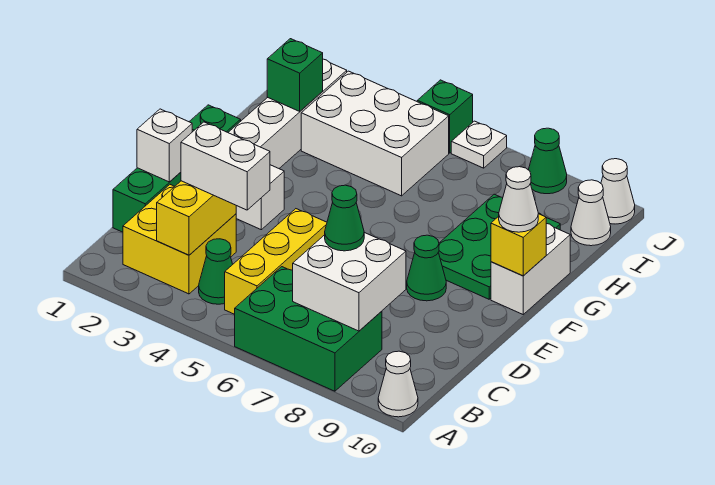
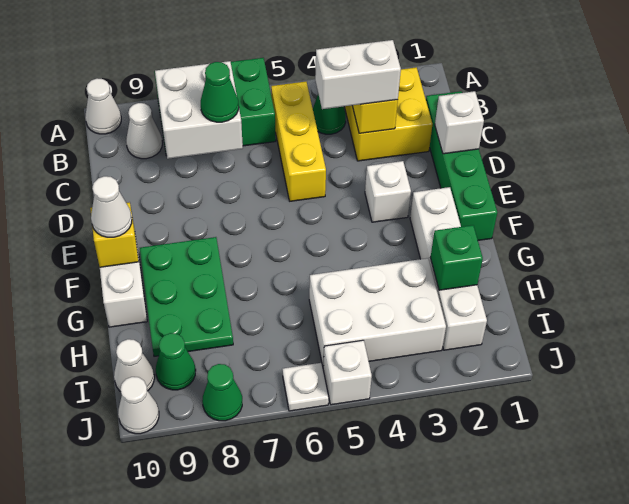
none -> white 1x1 cone [126,103,162,159]
green 1x1 cone [407,235,446,301] -> green 1x1 cone moved to [156,333,196,390]
green 1x1 brick [417,80,473,153] -> white 1x1 brick [323,340,372,405]

